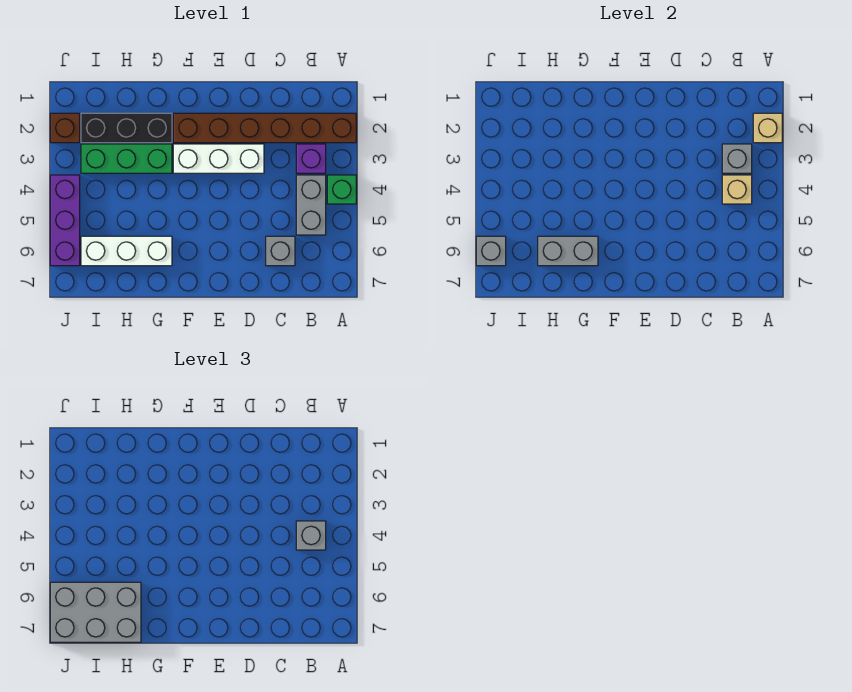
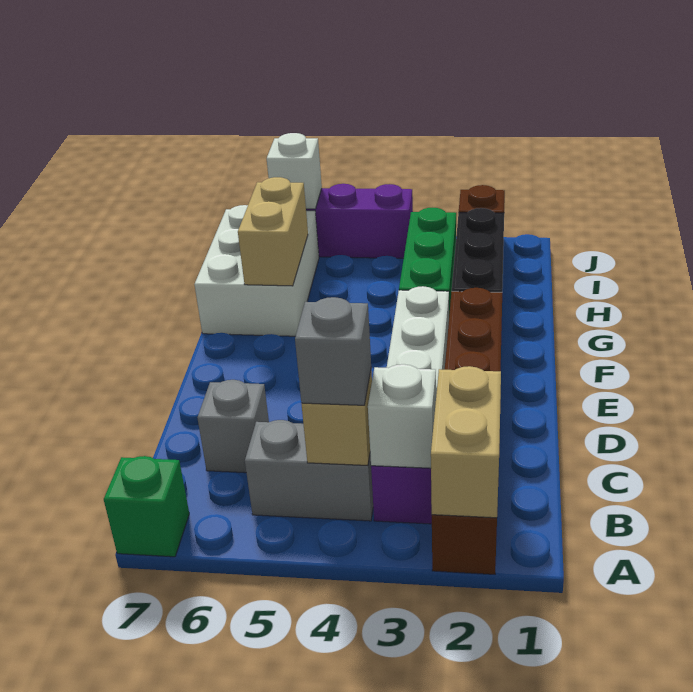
tan 1x1 brick [753,113,782,143] -> tan 1x2 brick [431,366,501,518]
green 1x1 brick [327,175,356,204] -> green 1x1 brick moved to [104,456,189,557]
grey 1x1 brick [722,144,752,173] -> white 1x1 brick [368,364,436,468]
white 1x3 brick [81,236,172,266] -> white 2x3 brick [194,205,319,336]
grey 1x2 brick [538,236,598,266] -> tan 1x2 brick [238,177,308,286]
grey 2x3 brick [50,582,141,642] -> none
grey 1x1 brick [476,236,506,266] -> white 1x1 brick [267,133,322,209]

